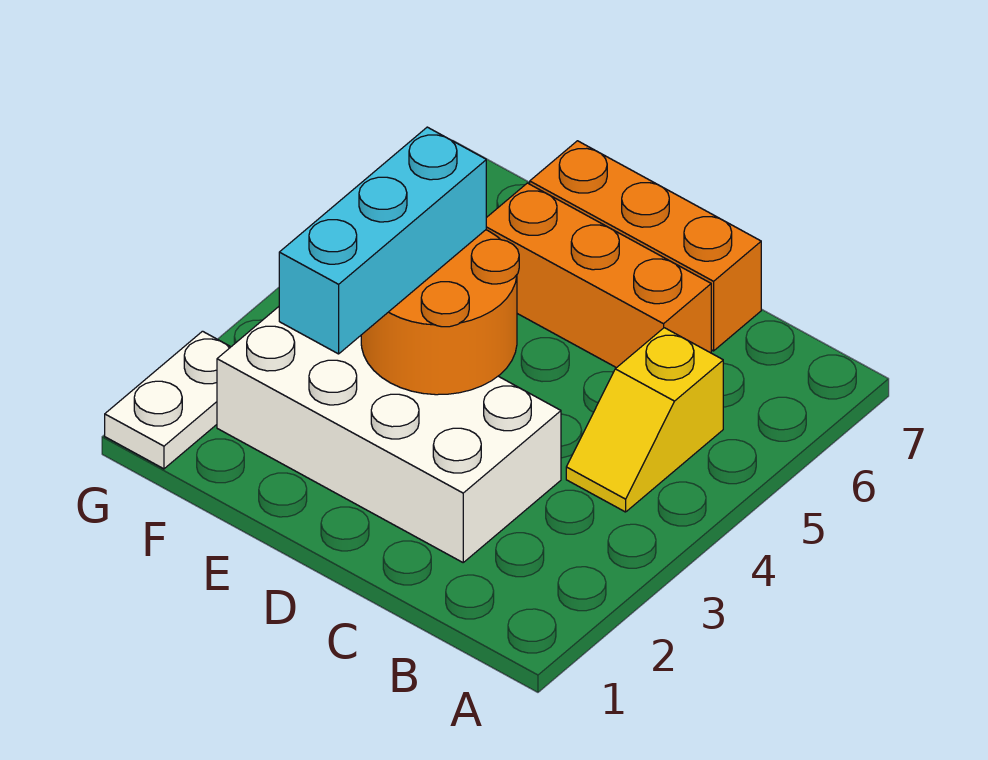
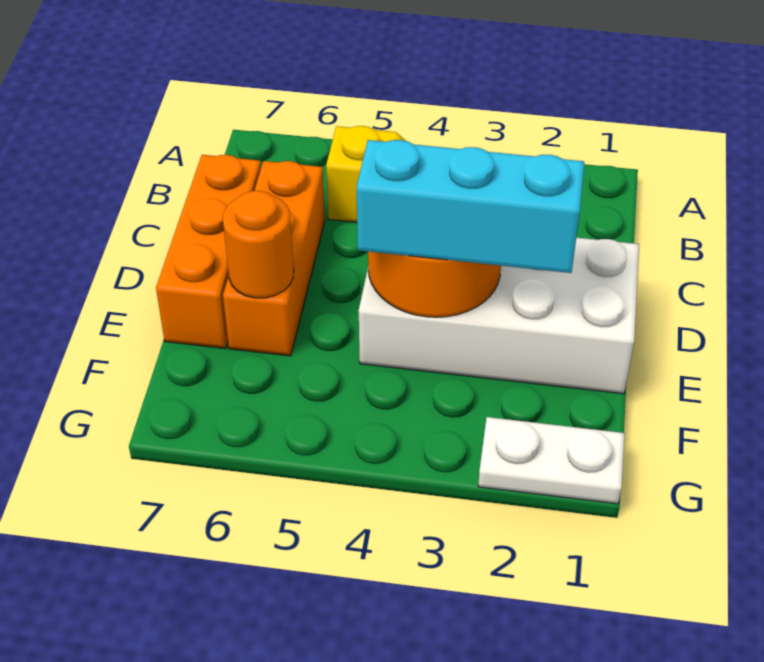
white 2x4 brick [217,307,561,562] -> white 2x4 brick turned to [359,238,639,394]
none -> orange 1x1 round brick [223,191,294,298]

